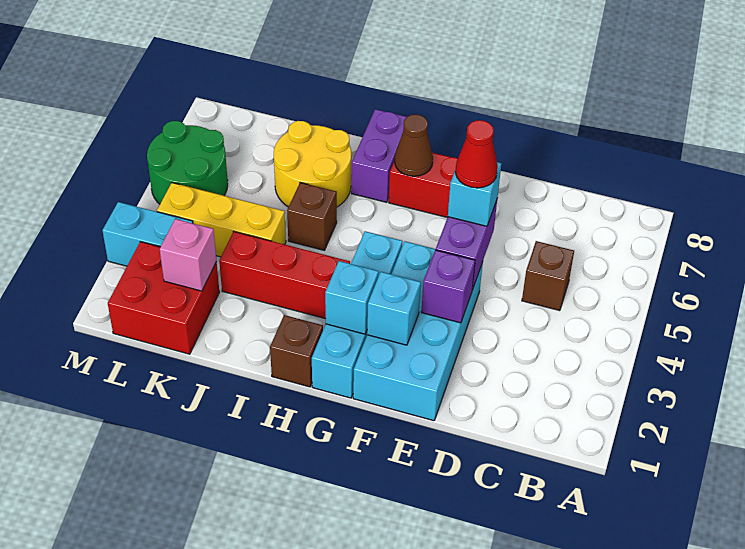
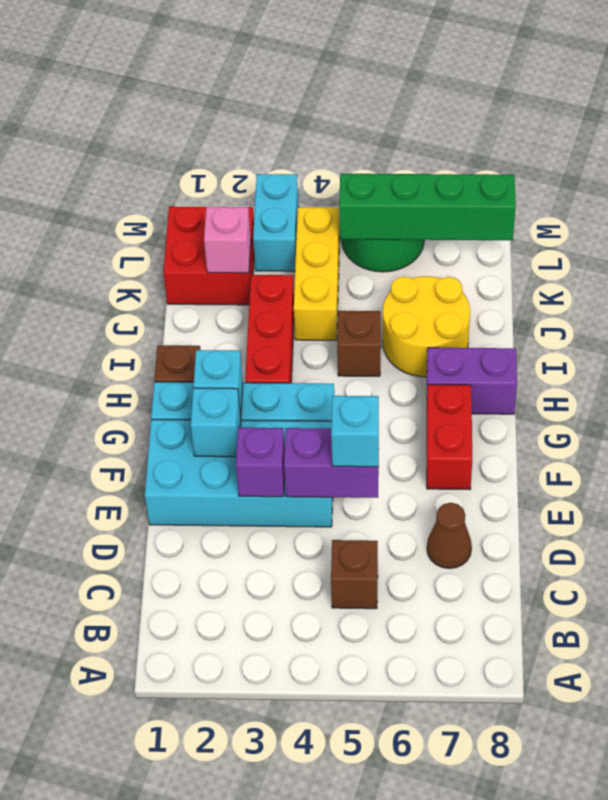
red 1x1 cone [455,120,498,188] -> none
brown 1x1 cone [395,114,433,176] -> brown 1x1 cone moved to [427,503,472,569]
none -> green 1x4 brick [339,174,516,240]

